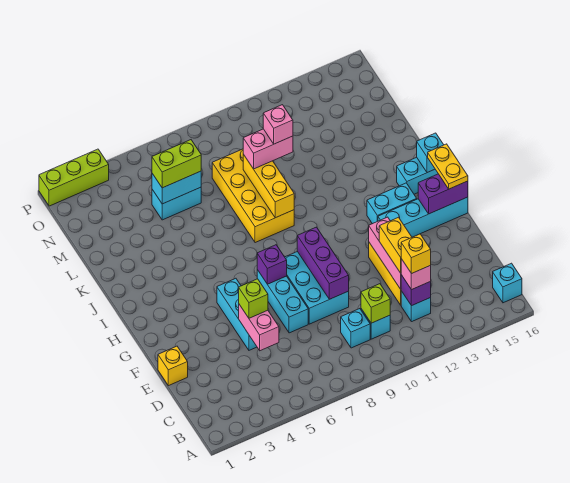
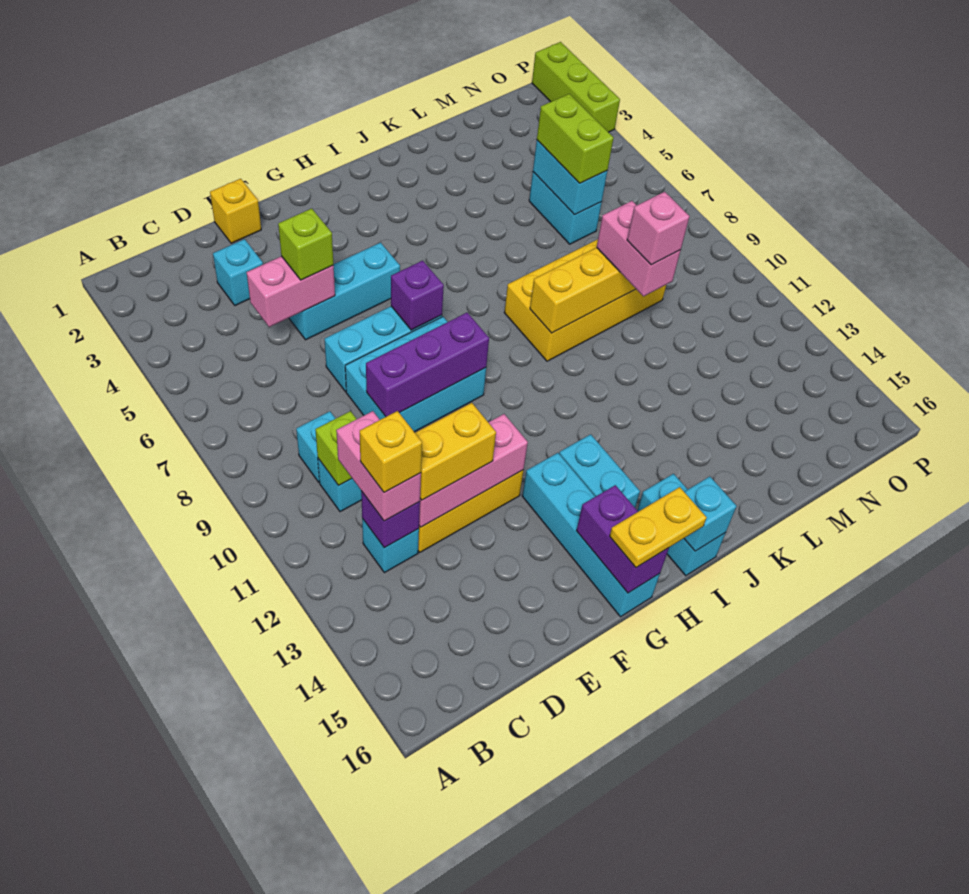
cyan 1x1 brick [493,263,522,303] -> cyan 1x1 brick moved to [213,239,263,306]
pink 1x1 brick [401,259,431,290] -> pink 1x2 brick [336,411,421,521]

